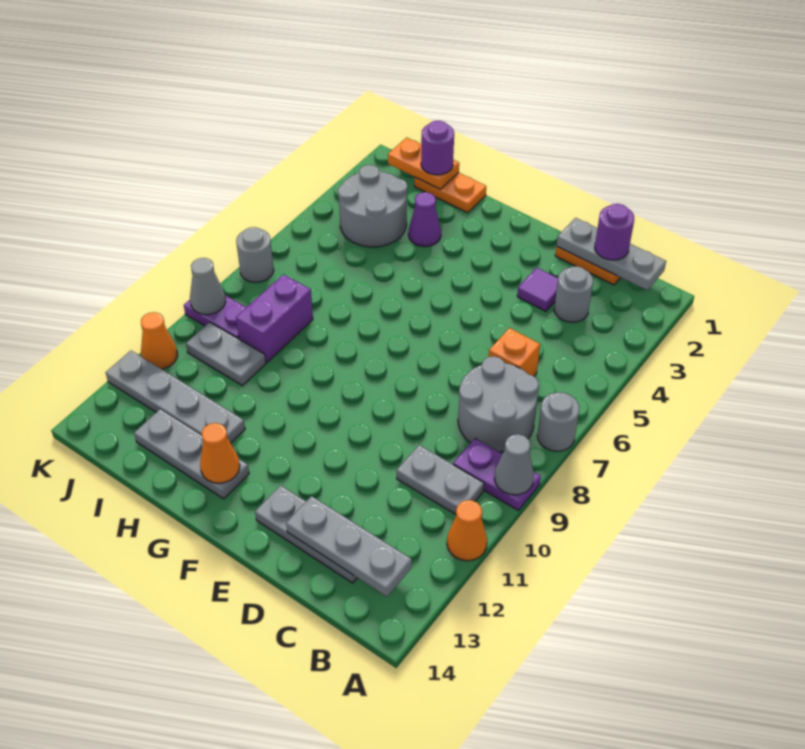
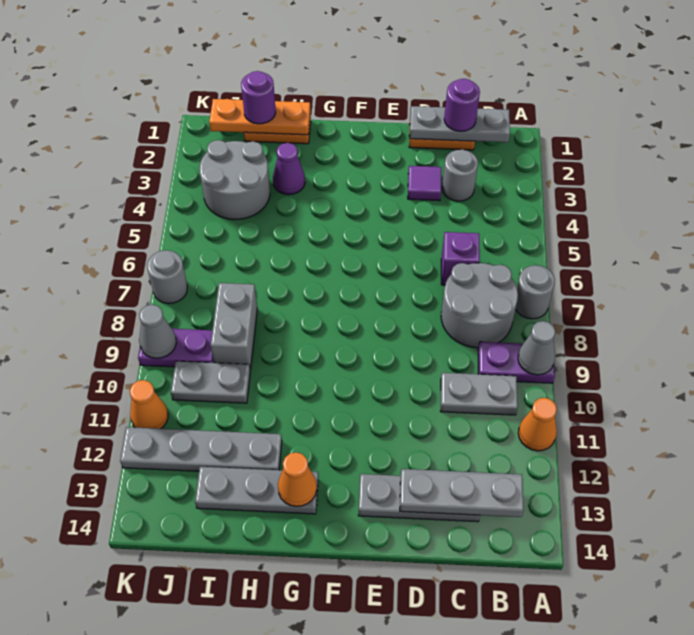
orange 1x1 brick [489,328,540,376] -> purple 1x1 brick [441,232,480,285]
orange 1x2 plate [388,137,459,189] -> orange 1x3 plate [209,99,310,135]
purple 1x2 brick [236,275,313,362] -> grey 1x2 brick [211,283,257,370]

